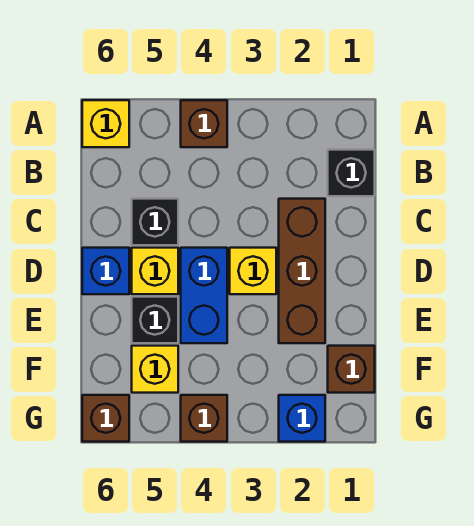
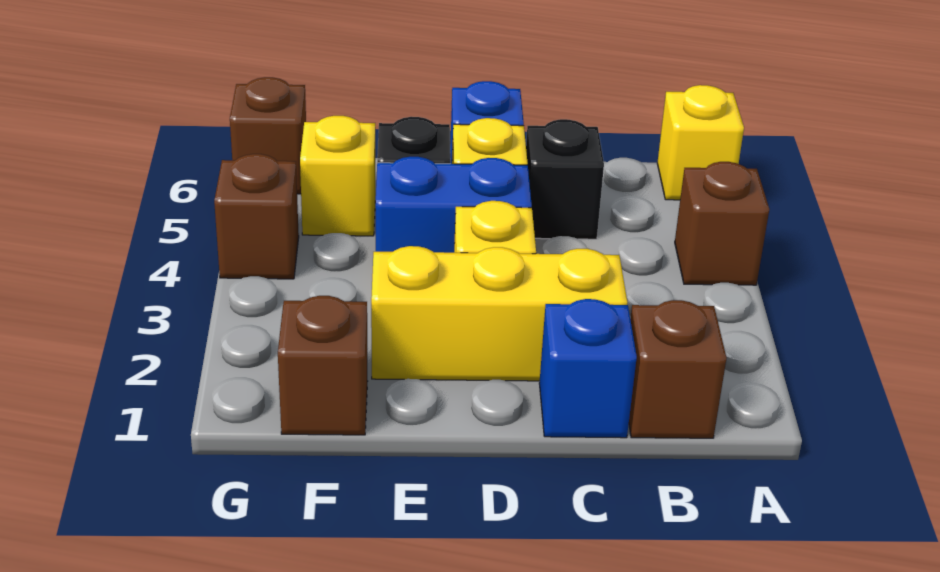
black 1x1 brick [328,150,375,196] -> brown 1x1 brick [629,300,727,438]
brown 1x3 brick [279,199,325,343] -> yellow 1x3 brick [371,246,627,381]
blue 1x1 brick [279,395,325,442] -> blue 1x1 brick moved to [539,299,637,438]

